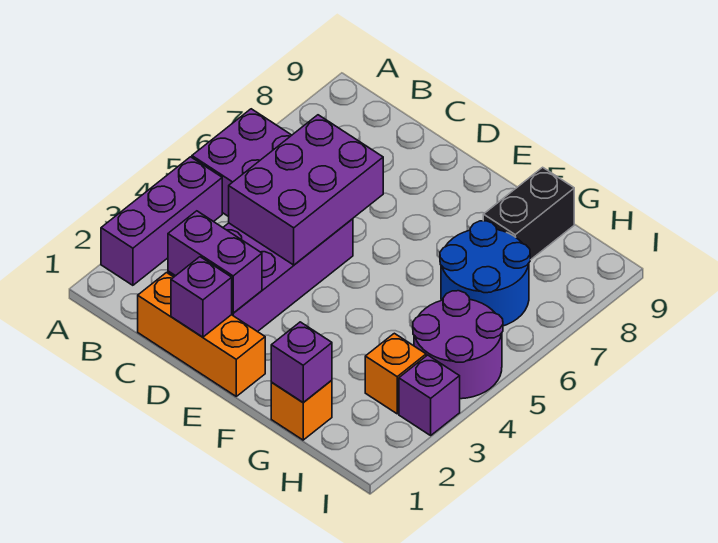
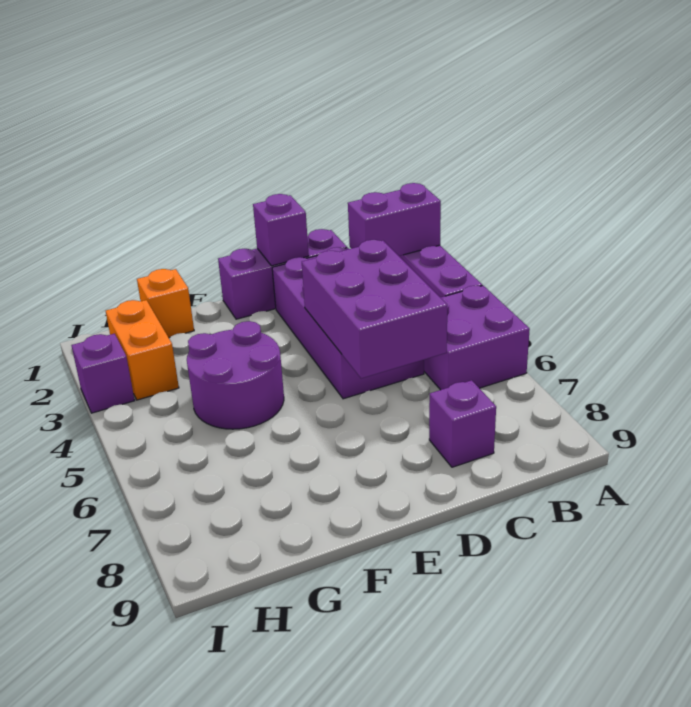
orange 1x3 brick [138,273,265,396] -> purple 1x3 brick [218,229,347,319]
purple 1x2 brick [168,211,262,313] -> purple 1x2 brick moved to [348,183,441,256]
purple 1x1 brick [271,322,332,402] -> purple 1x1 brick moved to [429,380,496,467]
blue 2x2 round brick [440,221,530,326] -> none
black 1x2 brick [483,167,574,260] -> none
orange 1x1 brick [365,333,426,414] -> orange 1x2 brick [106,300,179,400]
purple 2x2 round brick [413,291,503,399] -> purple 2x2 round brick moved to [187,321,284,429]

